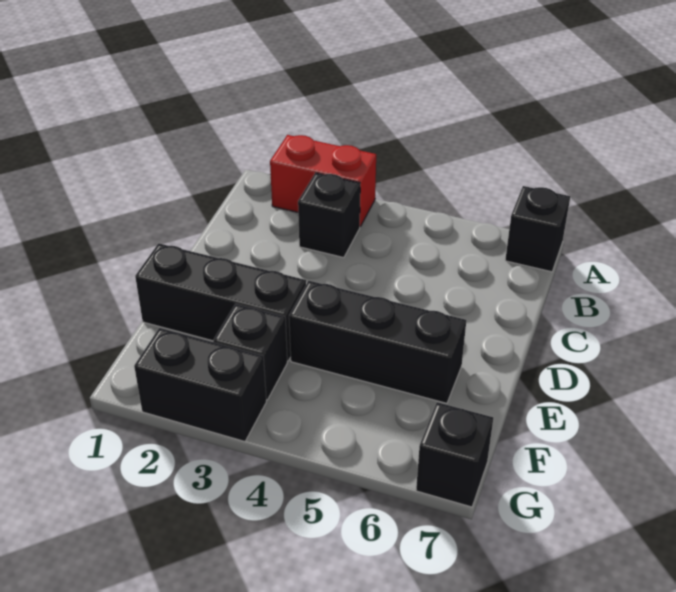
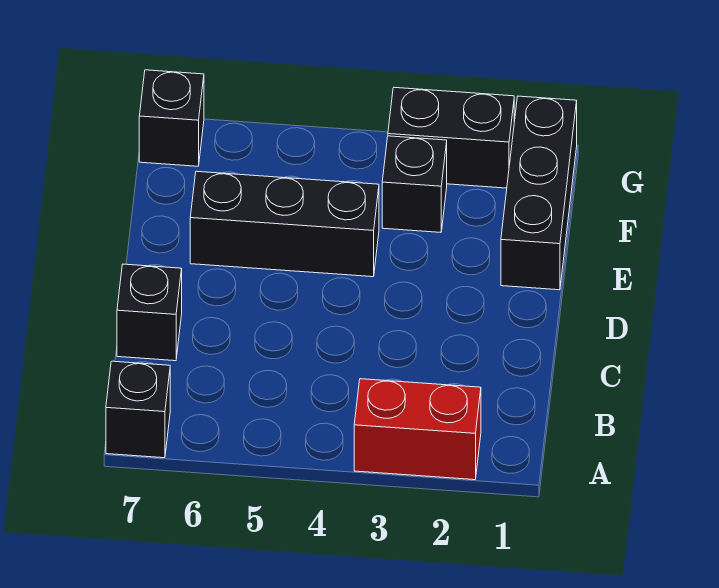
black 1x1 brick [298,173,360,258] -> black 1x1 brick moved to [117,264,182,361]
black 1x3 brick [135,243,306,361] -> black 1x3 brick turned to [501,96,577,290]

